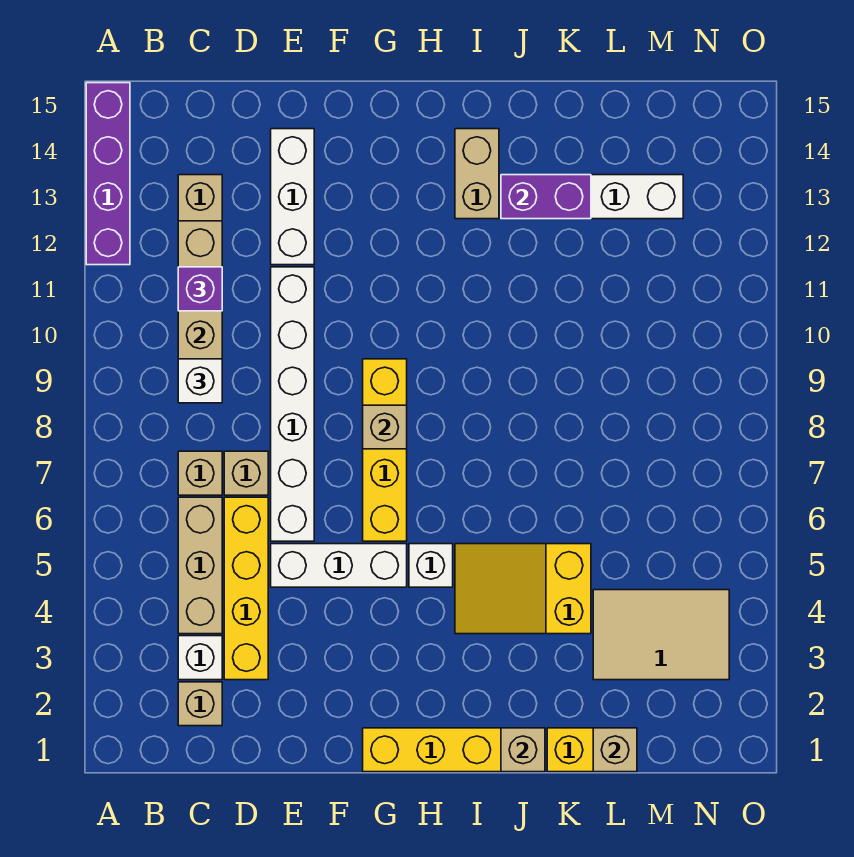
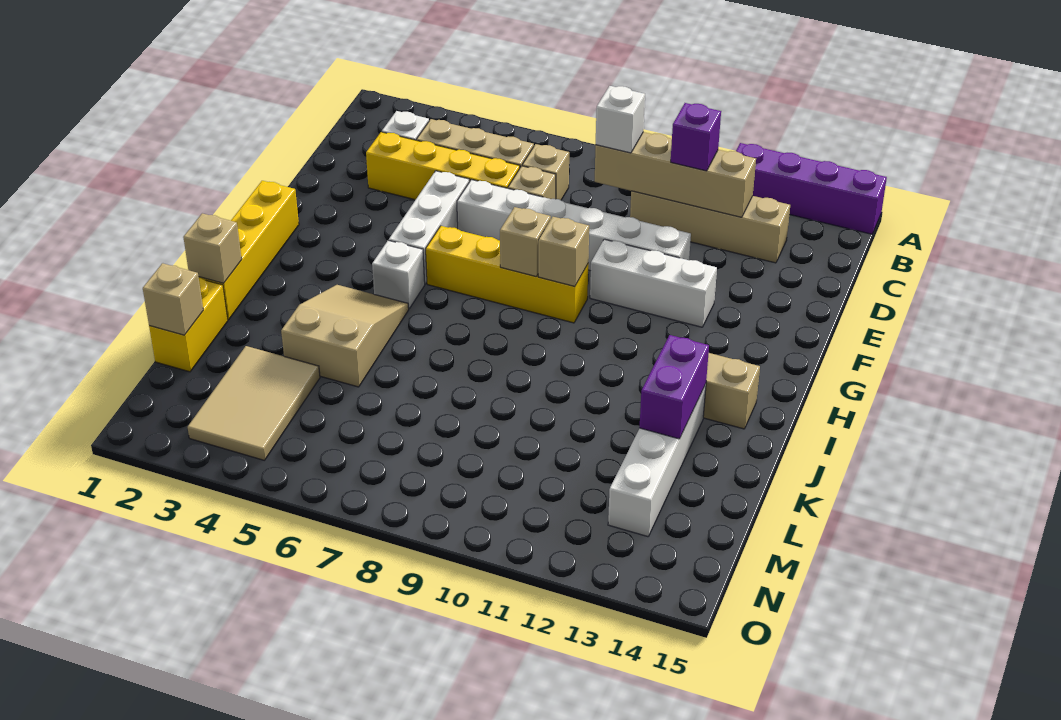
tan 1x1 brick [178,682,222,726] -> tan 1x1 brick moved to [538,217,589,287]
white 1x3 brick [271,129,314,265] -> white 1x3 brick moved to [590,239,717,327]
yellow 2x3 slope [455,544,591,634] -> tan 2x3 slope [281,285,409,387]

